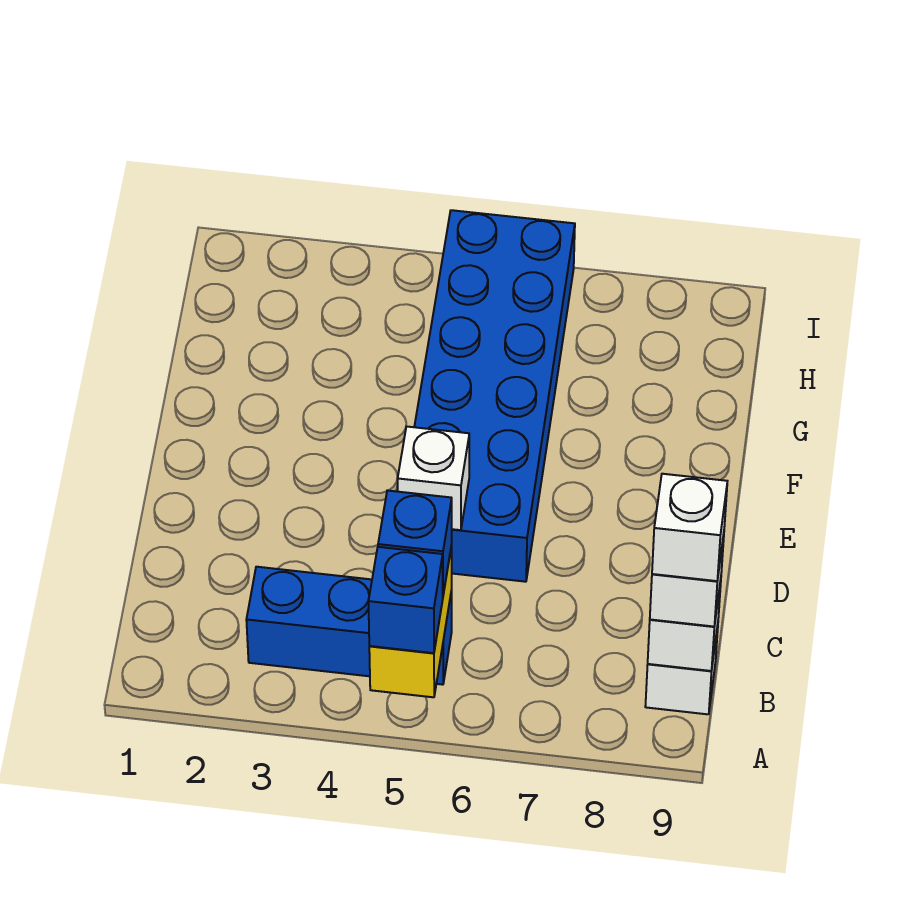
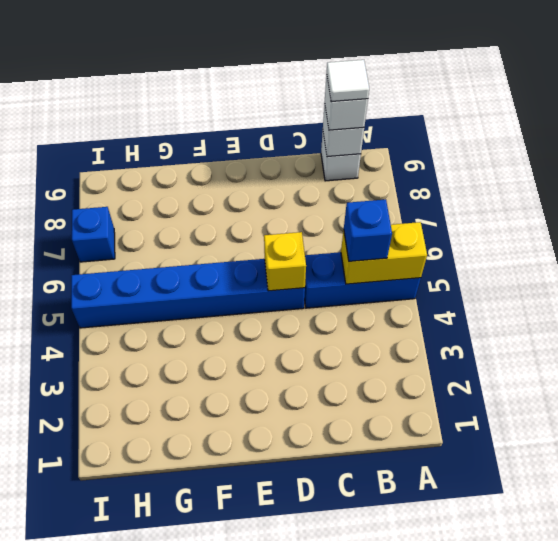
blue 1x1 brick [368,547,443,653] -> blue 1x1 brick moved to [72,207,115,262]
blue 1x3 brick [246,567,452,685] -> blue 1x3 brick turned to [304,252,421,308]
white 1x1 brick [652,474,727,581] -> white 1x1 tile [327,60,369,102]
blue 2x6 brick [414,210,575,582] -> blue 1x6 brick [71,259,305,328]
white 1x1 brick [398,426,469,530] -> yellow 1x1 brick [264,232,306,291]

